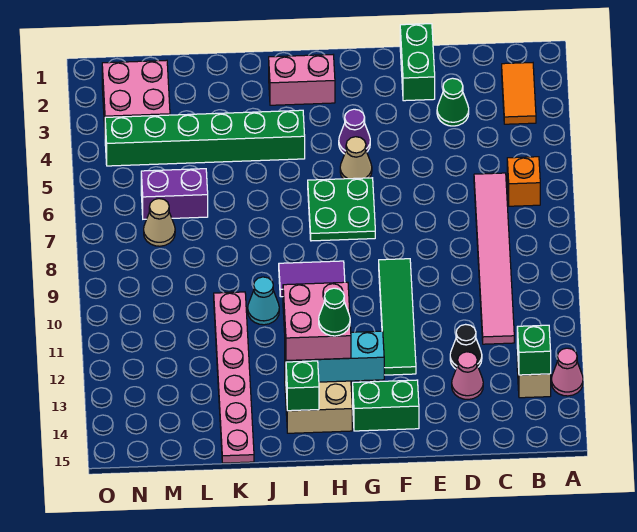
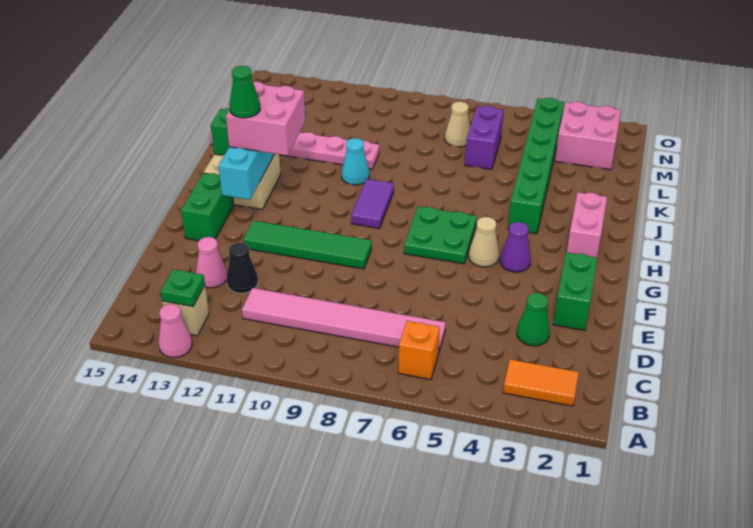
green 1x1 brick [517,325,551,375] -> green 1x1 plate [161,269,205,307]
green 1x2 brick [400,24,435,101] -> green 1x2 brick turned to [553,253,597,330]

